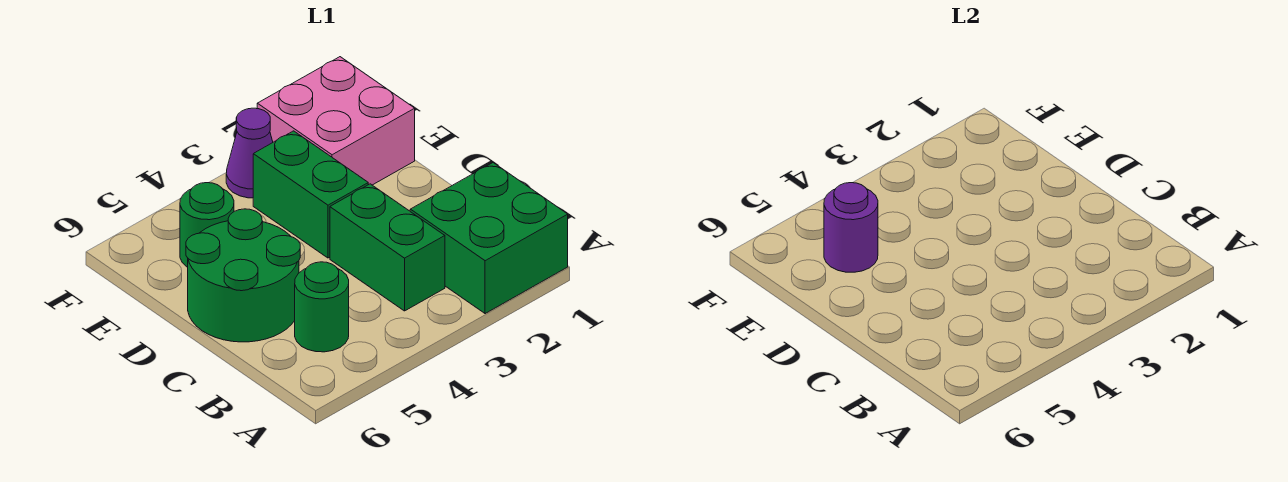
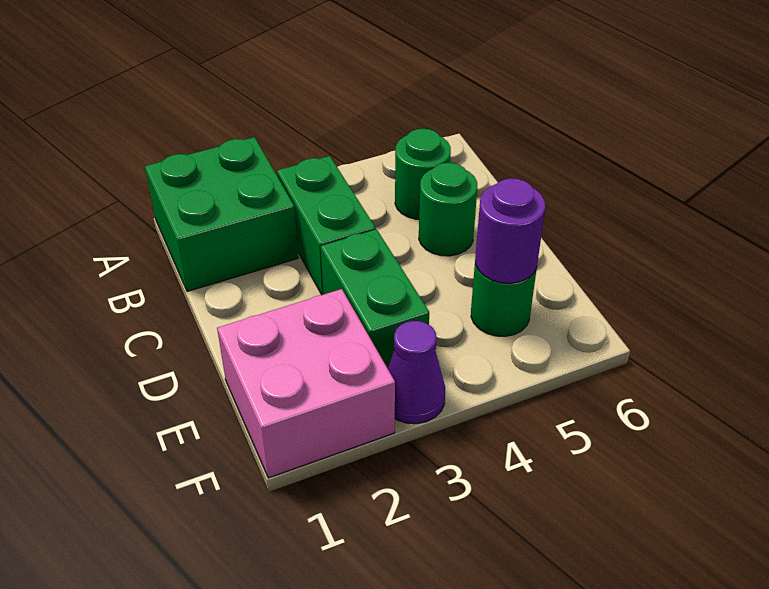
green 2x2 round brick [186,209,300,342] -> green 1x1 round brick [419,163,477,256]

